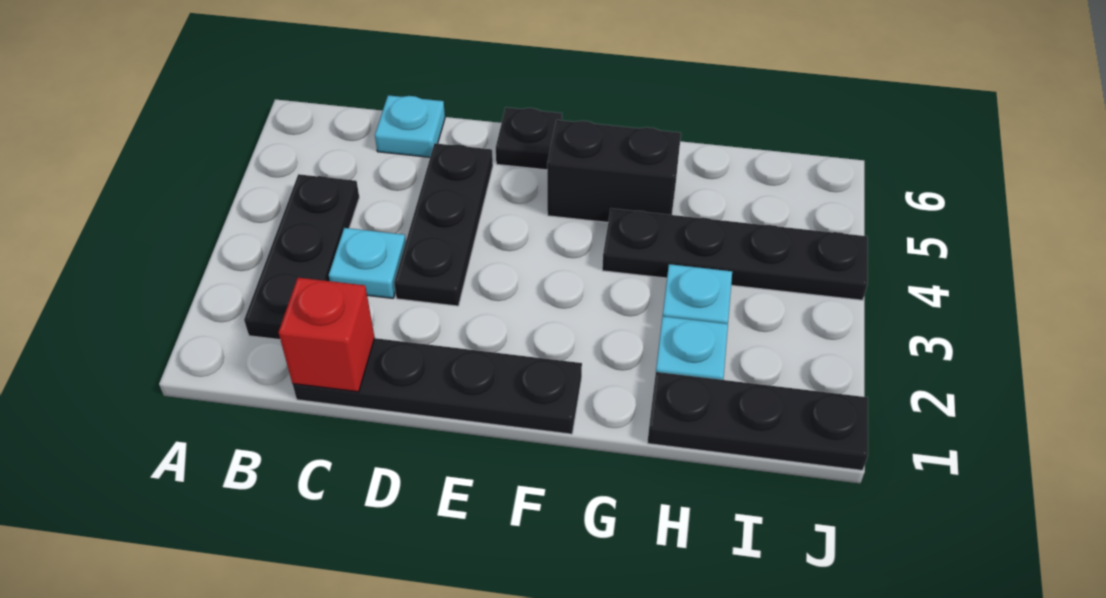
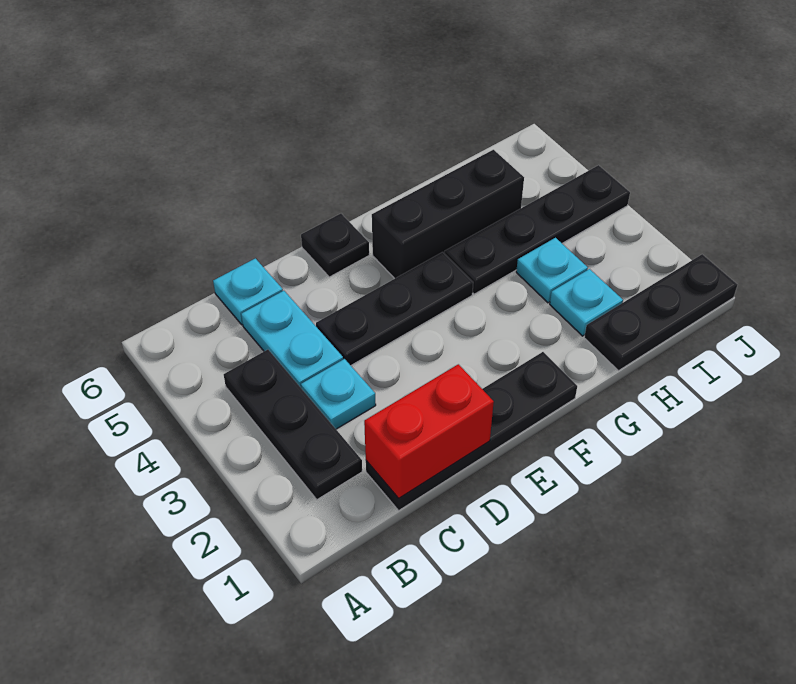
red 1x1 brick [279,278,375,392] -> red 1x2 brick [364,364,494,498]
none -> cyan 1x2 plate [241,291,343,387]
black 1x3 plate [394,143,493,306] -> black 1x3 plate turned to [316,252,473,365]
black 1x2 brick [547,120,681,222] -> black 1x3 brick [372,150,524,279]

